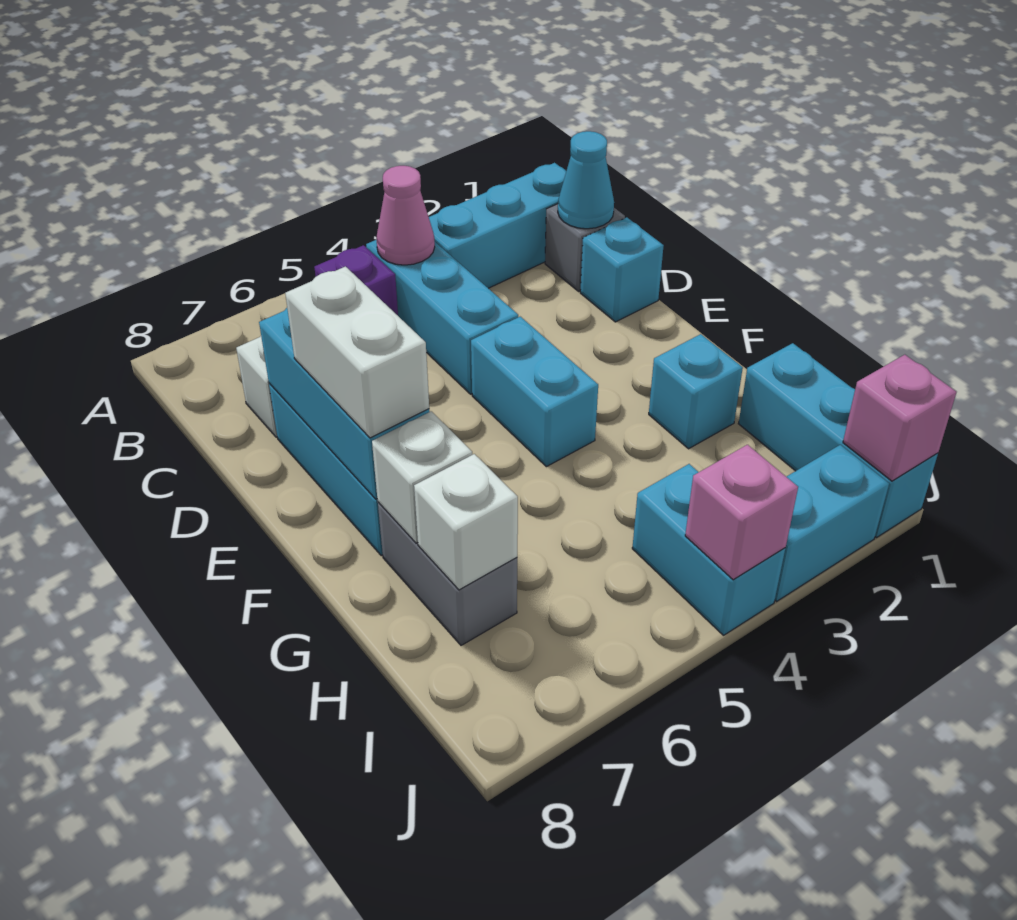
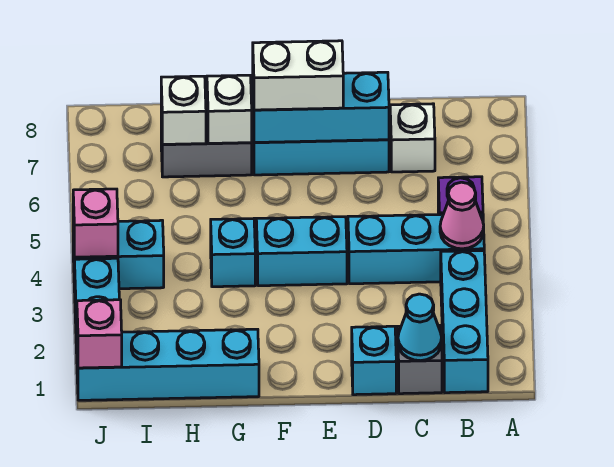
cyan 1x1 brick [649,334,743,449] -> cyan 1x1 brick moved to [211,219,255,287]
cyan 1x3 brick [738,343,938,538] -> cyan 1x4 brick [77,329,259,400]

